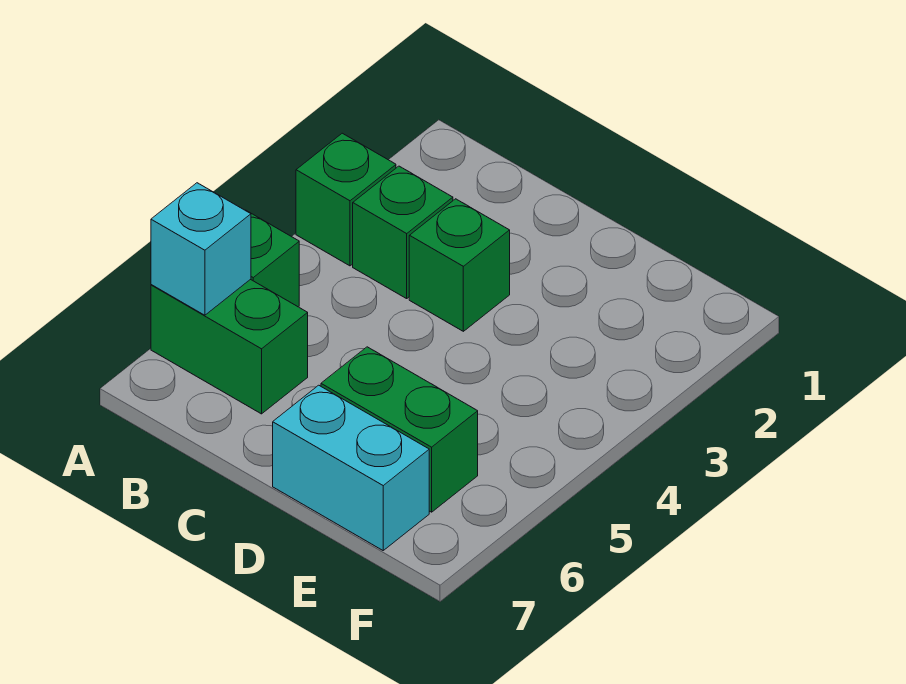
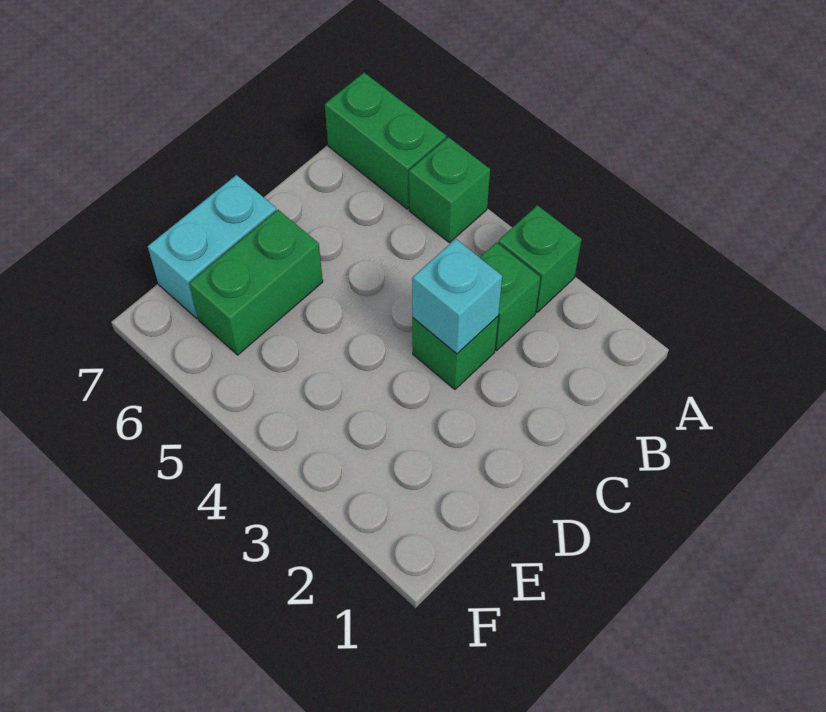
green 1x2 brick [151,279,308,414] -> green 1x2 brick turned to [325,73,446,209]
cyan 1x1 brick [151,183,251,315] -> cyan 1x1 brick moved to [412,239,502,354]

